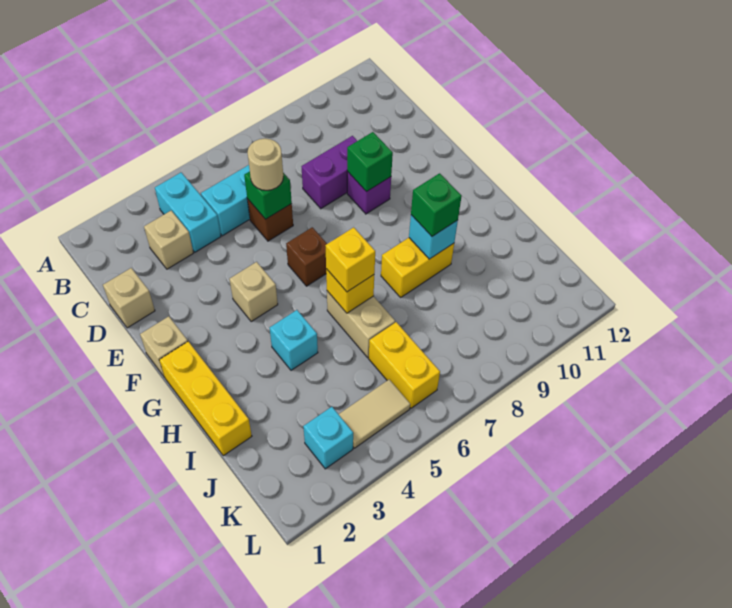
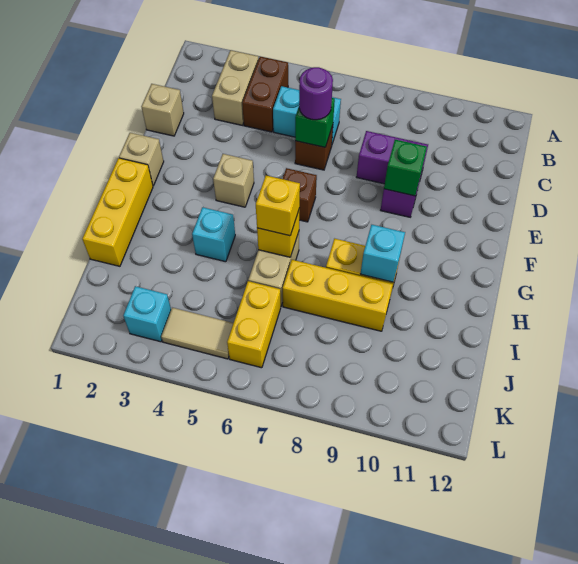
cyan 1x2 brick [155,172,221,252] -> brown 1x2 brick [242,57,288,132]
tan 1x1 brick [144,211,193,269] -> tan 1x2 brick [212,50,259,125]
tan 1x1 round brick [248,138,283,190] -> purple 1x1 round brick [299,67,333,120]
green 1x1 brick [411,173,462,236] -> none
none -> yellow 1x3 brick [283,260,393,331]

